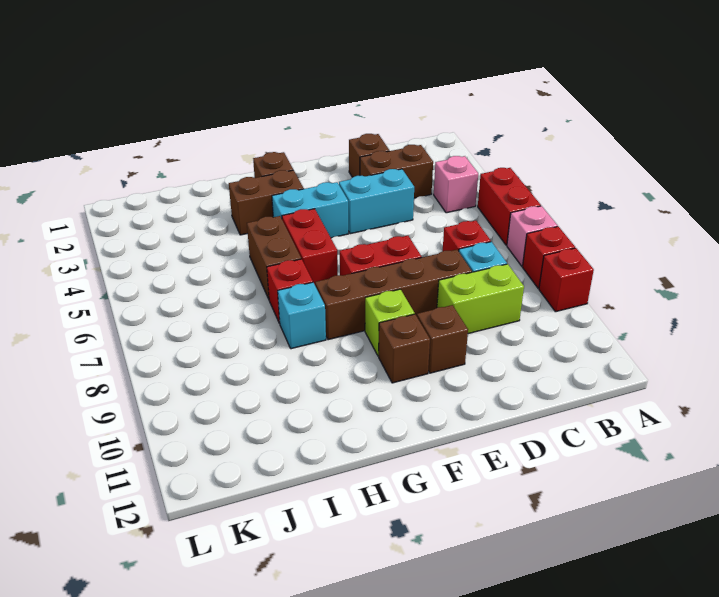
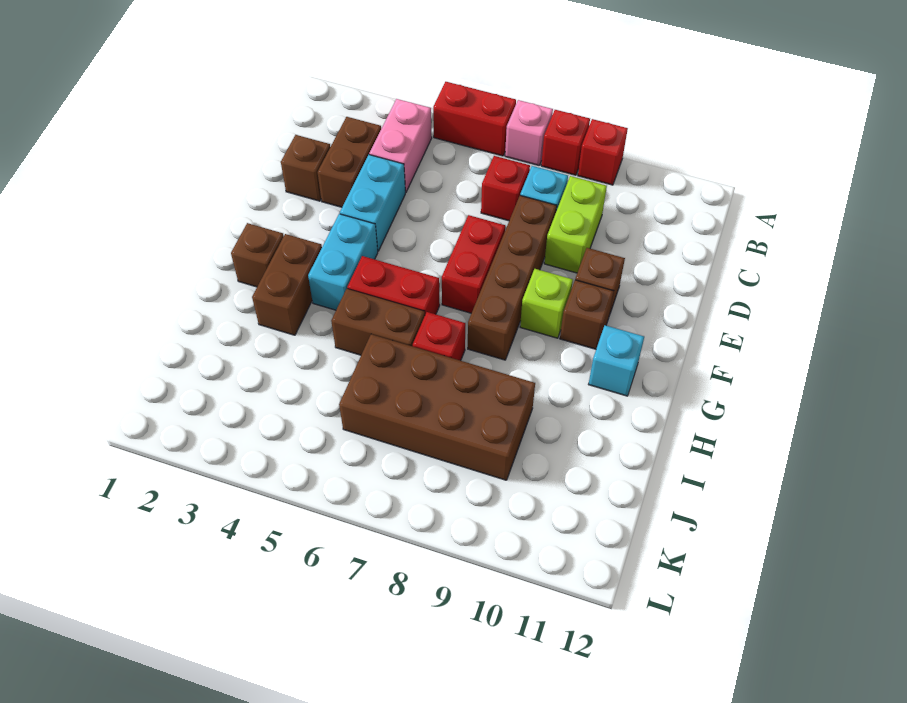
pink 1x1 brick [434,156,478,213] -> pink 1x2 brick [369,99,432,192]
cyan 1x1 brick [278,282,326,349] -> cyan 1x1 brick moved to [588,325,644,396]
none -> brown 2x4 brick [339,334,535,480]

